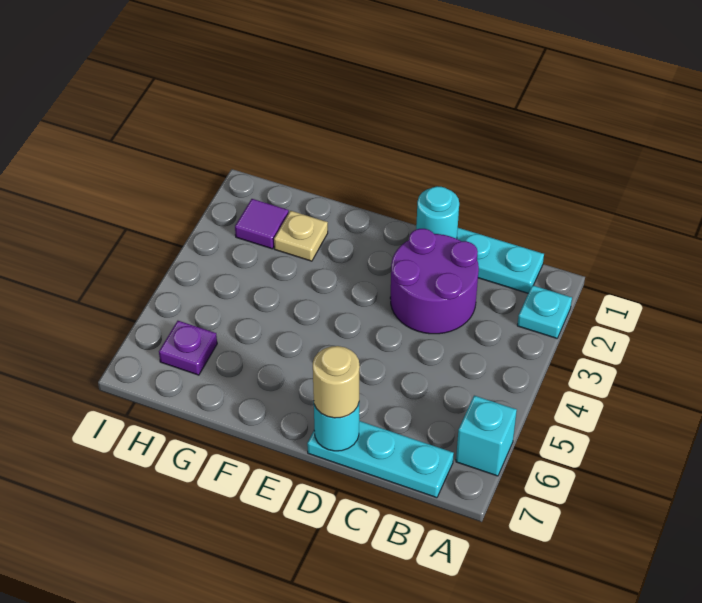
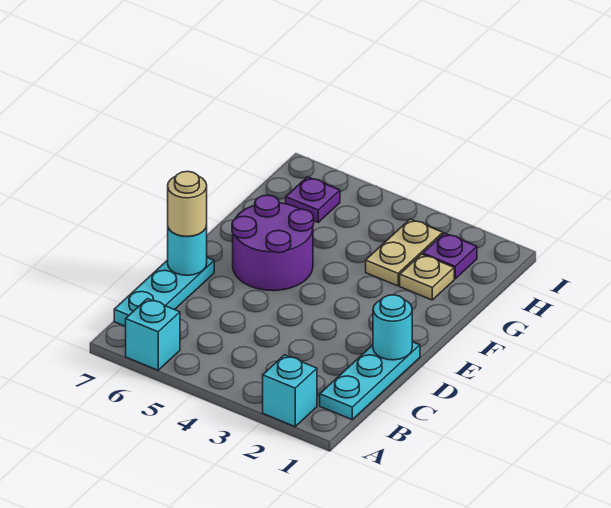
cyan 1x1 plate [517,285,572,338] -> cyan 1x1 brick [263,355,317,427]
purple 2x2 round brick [390,229,479,334] -> purple 2x2 round brick moved to [232,195,314,291]
none -> tan 1x2 plate [366,219,443,286]
purple 1x1 tile [235,199,289,249] -> purple 1x1 plate [423,233,477,279]

